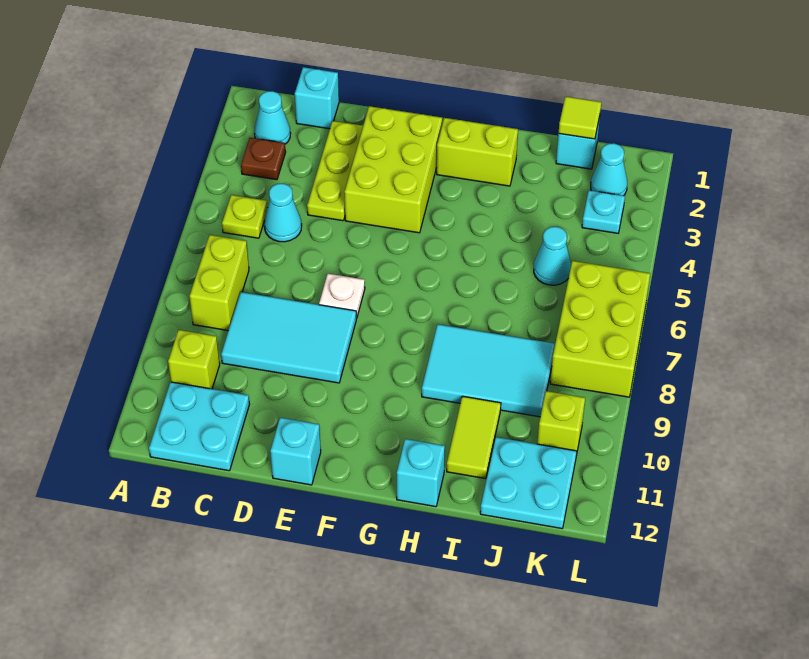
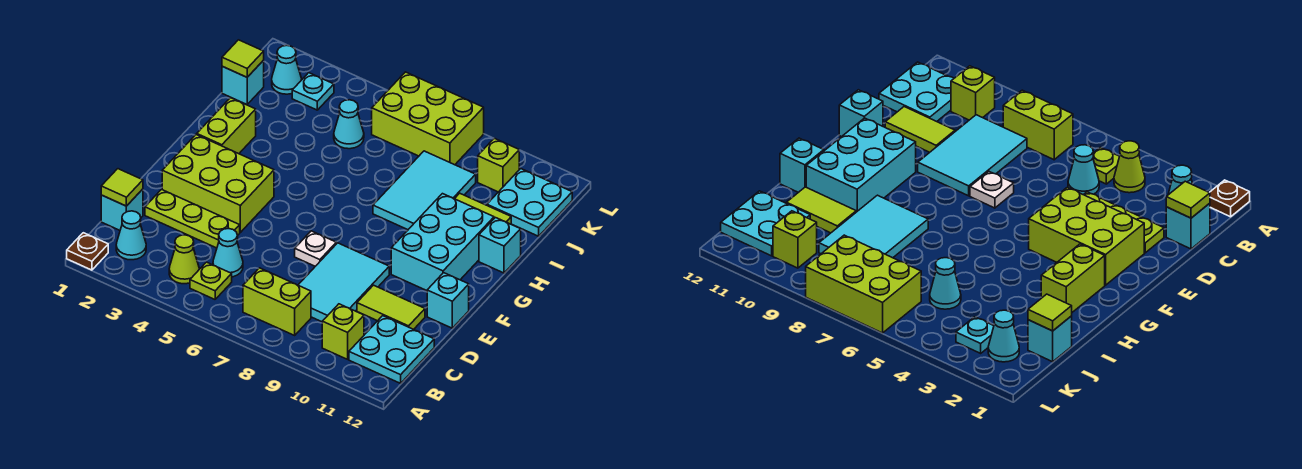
brown 1x1 plate [241,138,286,180] -> brown 1x1 plate moved to [67,233,108,270]
none -> lime 1x1 cone [169,235,199,284]
none -> lime 1x1 tile [101,169,143,206]
none -> lime 1x2 tile [357,285,425,329]
none -> cyan 2x3 brick [391,194,494,291]

